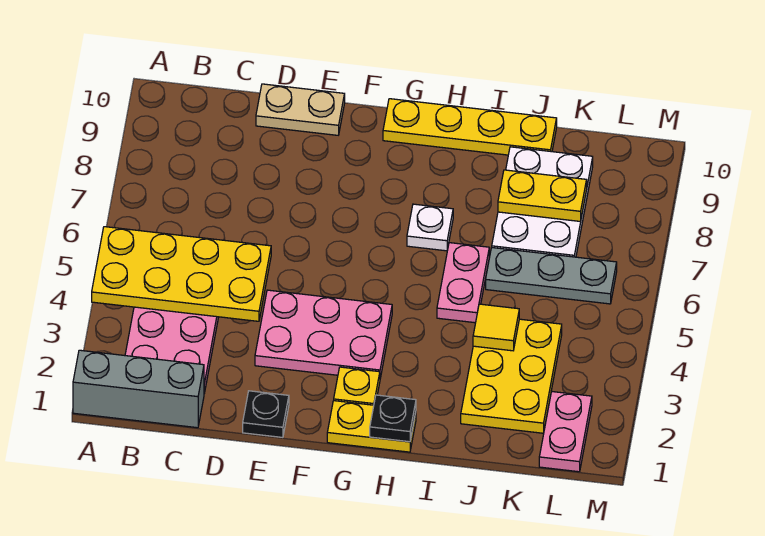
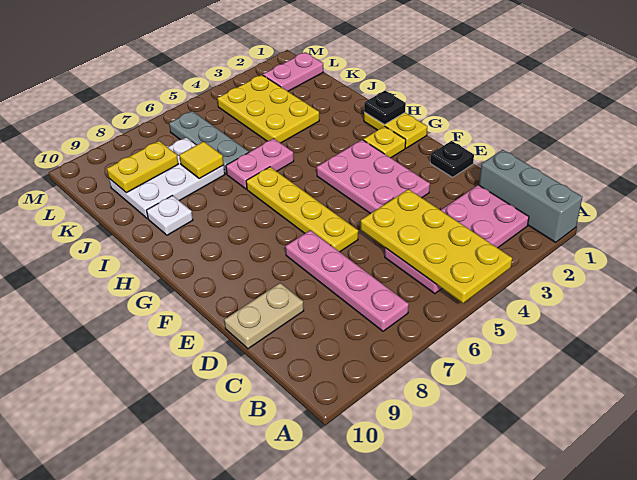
none -> pink 1x4 plate [285,230,409,331]
tan 1x2 plate [256,84,345,135] -> tan 1x2 plate turned to [224,283,304,349]
yellow 1x4 plate [383,99,557,155] -> yellow 1x4 plate moved to [246,167,358,252]
white 1x1 plate [407,204,453,251] -> white 1x1 plate moved to [147,196,193,235]
yellow 2x3 plate [461,319,562,433] -> yellow 2x3 plate turned to [217,75,319,143]
yellow 1x1 tile [473,304,519,351] -> yellow 1x1 tile moved to [179,142,224,179]
yellow 1x2 plate [498,170,587,222] -> yellow 1x2 plate turned to [107,141,178,193]

